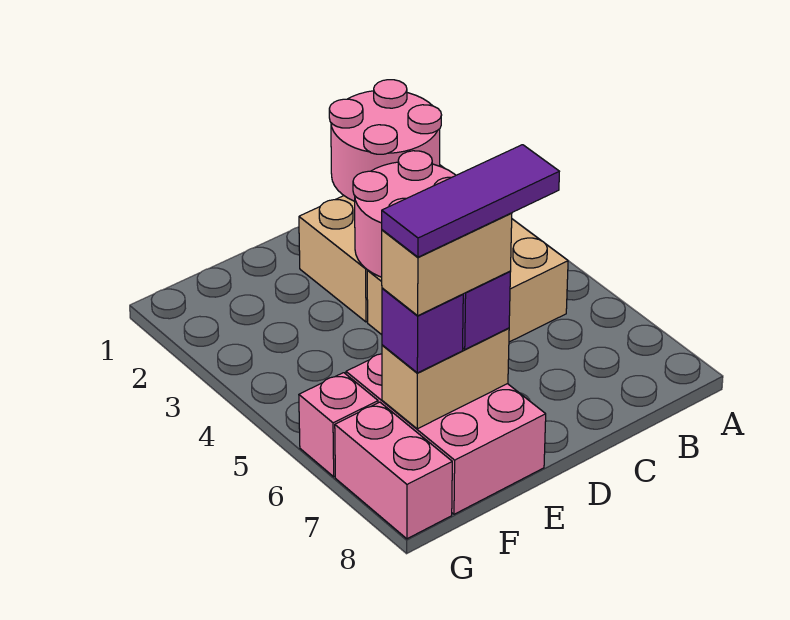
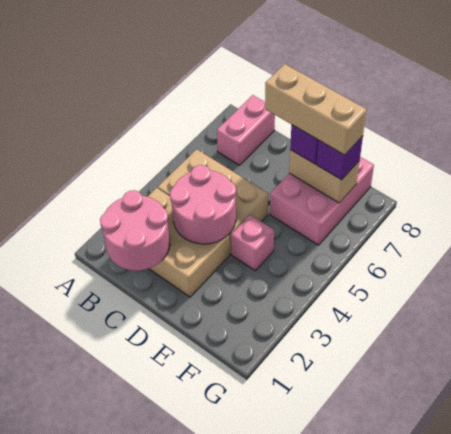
purple 1x3 tile [382,145,559,257] -> none
tan 1x2 brick [382,213,512,316] -> tan 1x3 brick [265,64,367,155]
pink 1x1 brick [299,373,378,477] -> pink 1x1 brick moved to [231,215,274,271]
pink 1x2 brick [335,402,452,539] -> pink 1x2 brick moved to [217,95,275,165]

